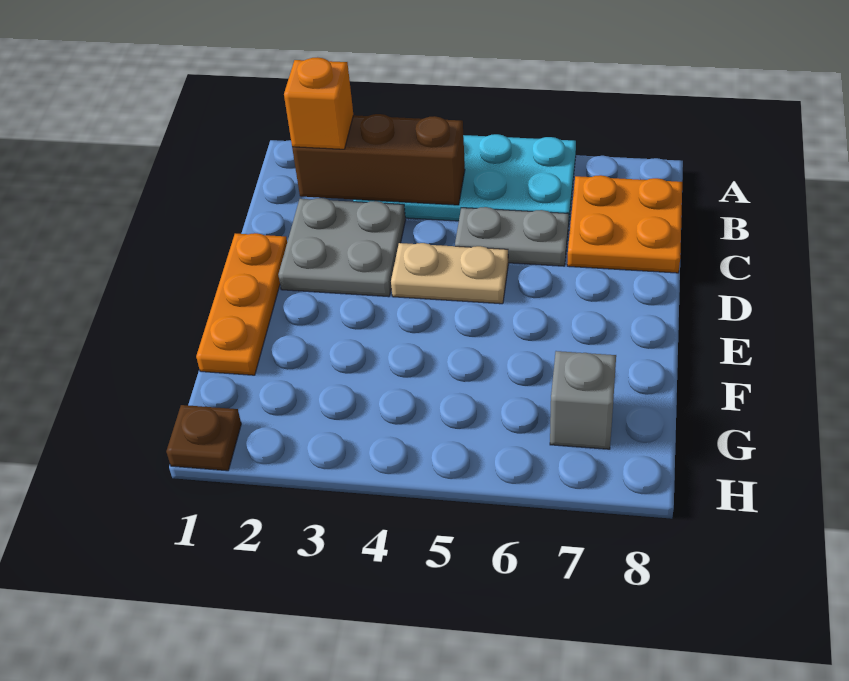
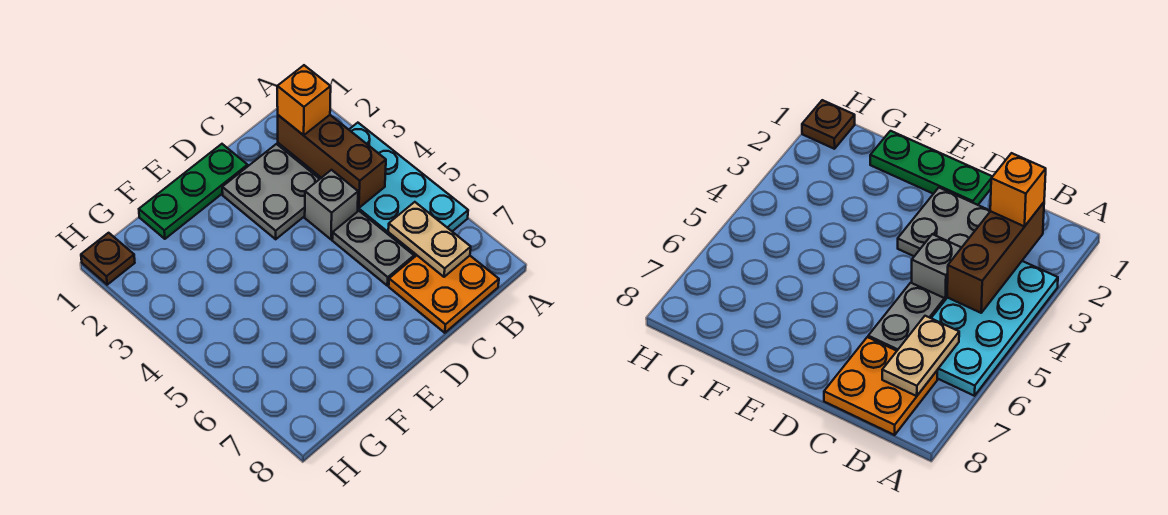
orange 1x3 plate [196,233,287,375] -> green 1x3 plate [139,144,248,239]
tan 1x2 plate [391,243,508,304] -> tan 1x2 plate moved to [388,202,471,277]
grey 1x1 brick [550,351,616,449] -> grey 1x1 brick moved to [305,170,358,239]

